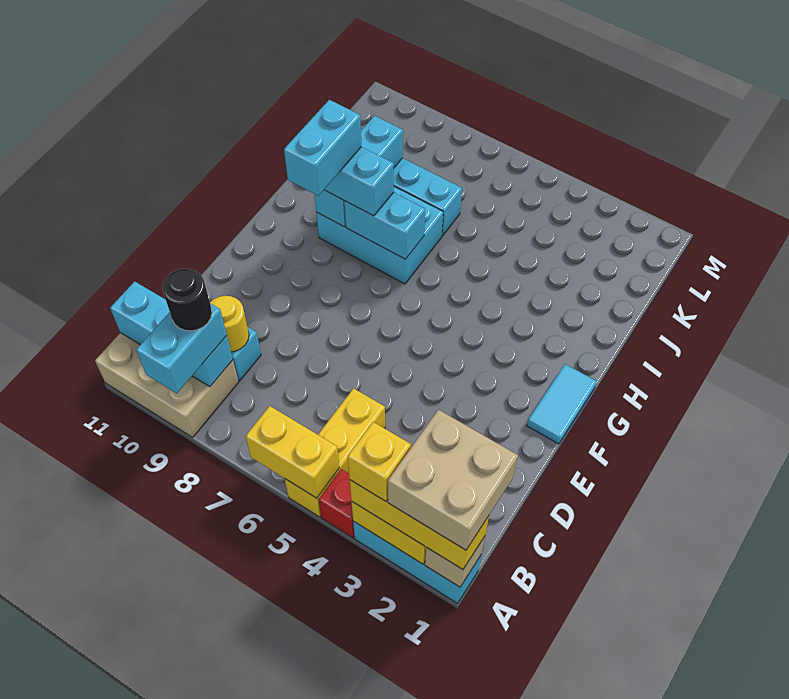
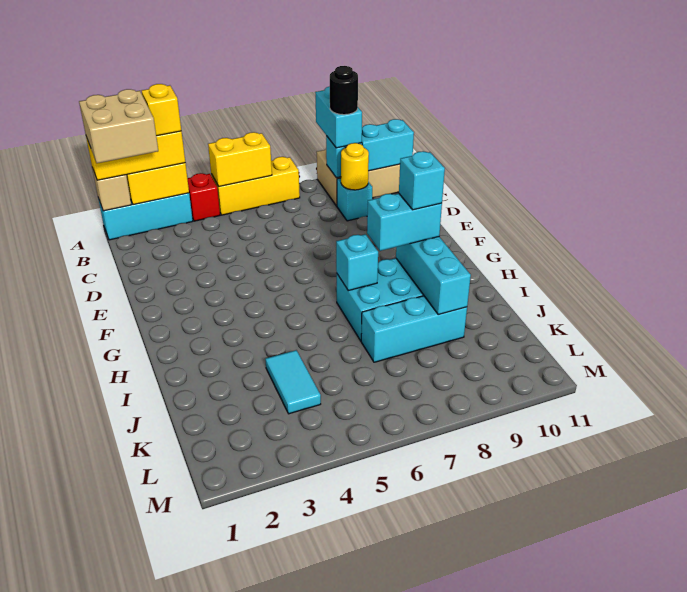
yellow 1x3 brick [285,388,385,517] -> yellow 1x3 brick turned to [211,157,300,215]
cyan 1x2 tile [527,364,597,444] -> cyan 1x2 tile moved to [265,350,321,414]
cyan 1x2 brick [284,100,362,196] -> cyan 1x1 brick [399,151,445,210]
cyan 1x2 brick [344,193,425,259] -> cyan 1x1 brick [336,234,378,291]

